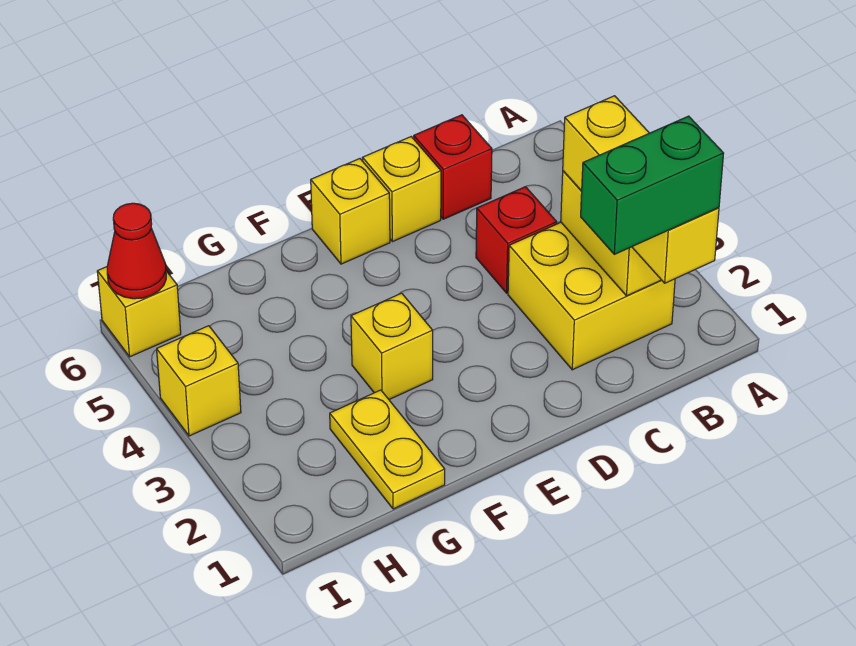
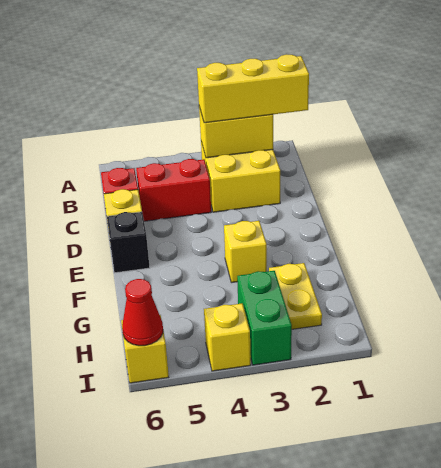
green 1x2 brick [581,116,724,254] -> green 1x2 brick moved to [237,271,292,365]
red 1x1 brick [476,187,557,293] -> red 1x2 brick [136,159,211,221]
yellow 1x1 brick [311,159,390,264] -> black 1x1 brick [107,212,150,273]
yellow 1x2 plate [330,390,445,509] -> yellow 1x2 plate turned to [269,263,322,329]

